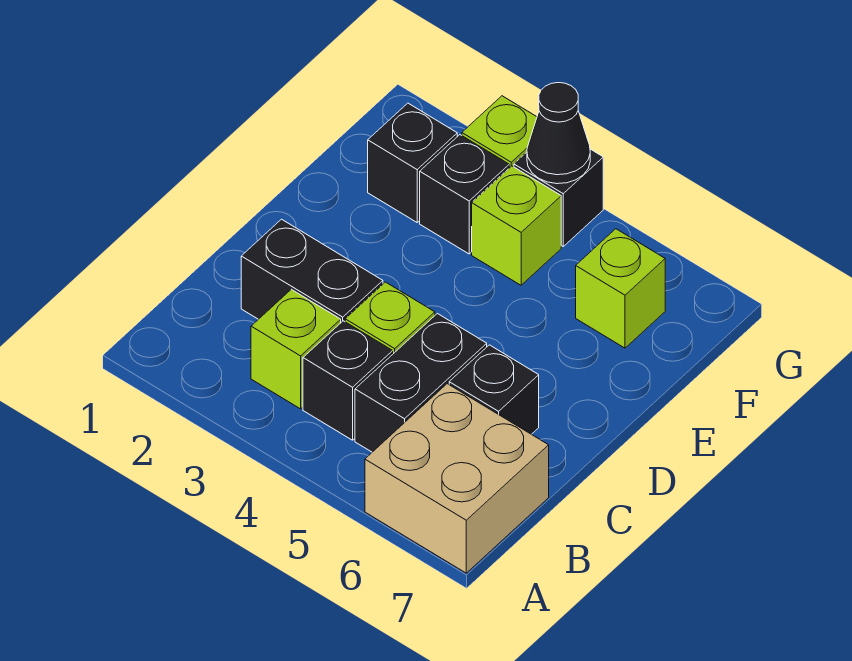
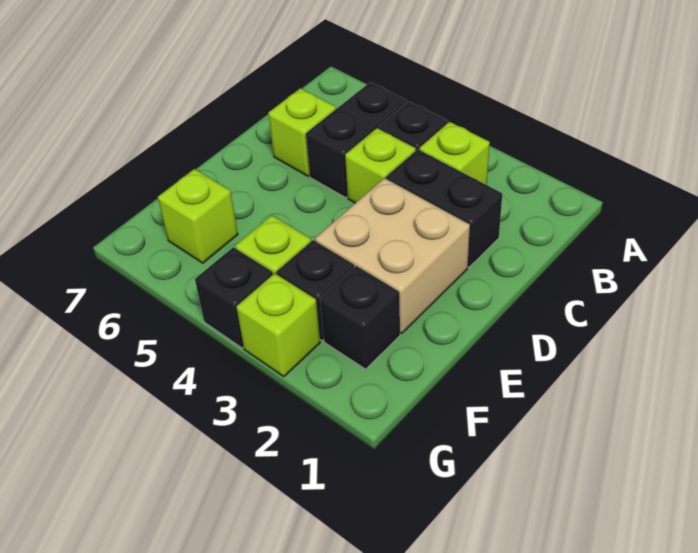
tan 2x2 brick [365,384,549,573] -> tan 2x2 brick moved to [315,178,470,333]
black 1x1 brick [449,345,539,434] -> lime 1x1 brick [268,88,336,176]
black 1x1 cone [527,83,590,184] -> none

